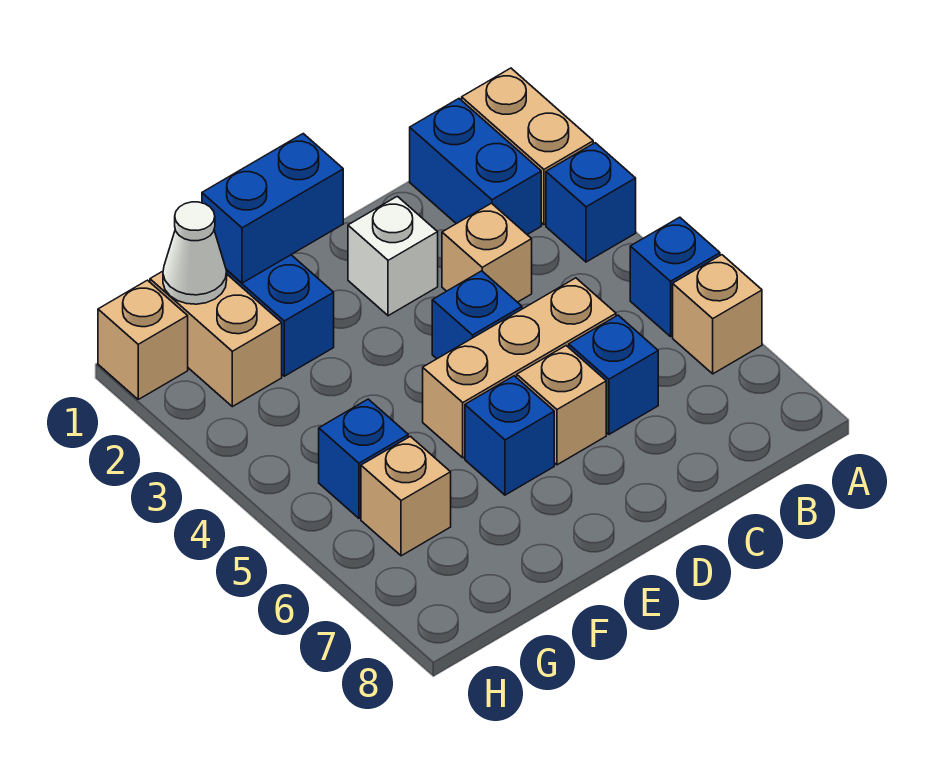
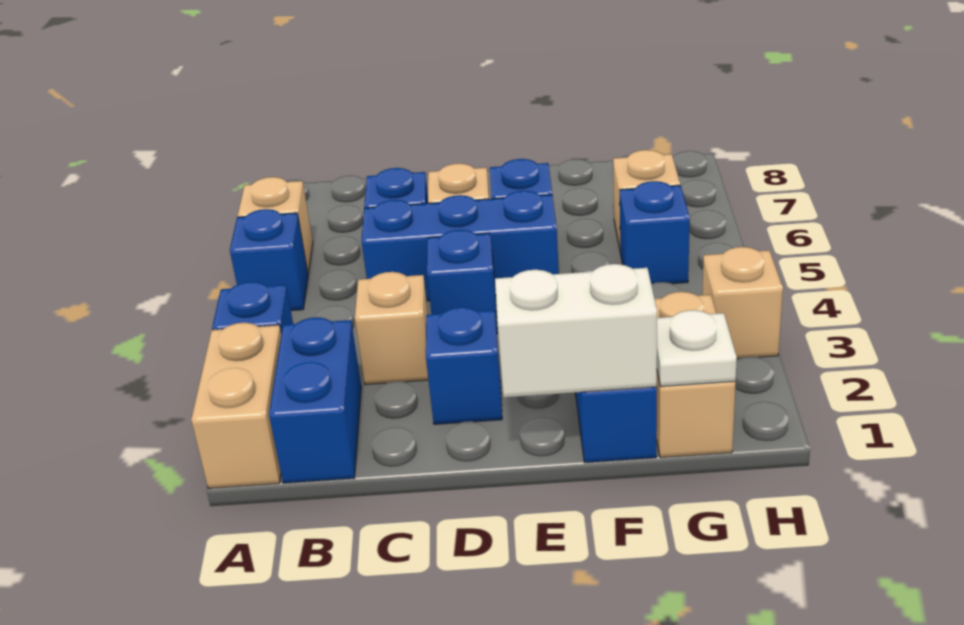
tan 1x3 brick [423,278,616,458] -> blue 1x3 brick [361,191,559,301]
white 1x1 brick [348,196,438,316] -> blue 1x1 brick [426,307,502,424]
blue 1x2 brick [202,134,343,283] -> white 1x2 brick [495,264,657,397]
white 1x1 cone [163,202,227,304] -> white 1x1 plate [657,310,737,387]
tan 1x1 brick [98,280,188,399] -> tan 1x1 brick moved to [702,247,783,359]

